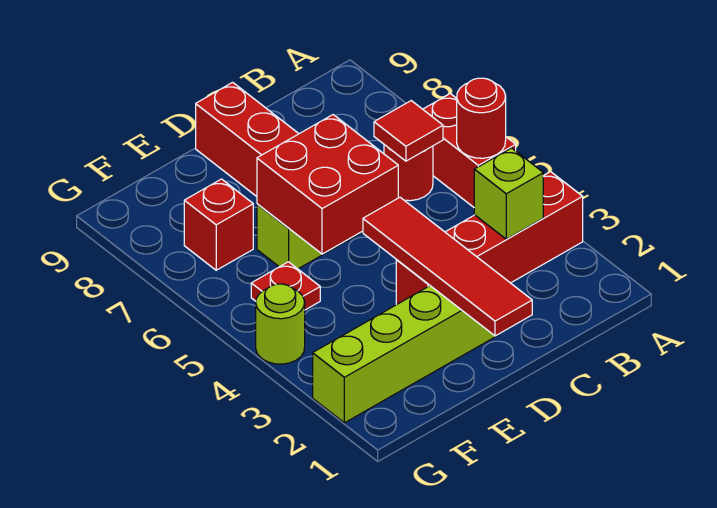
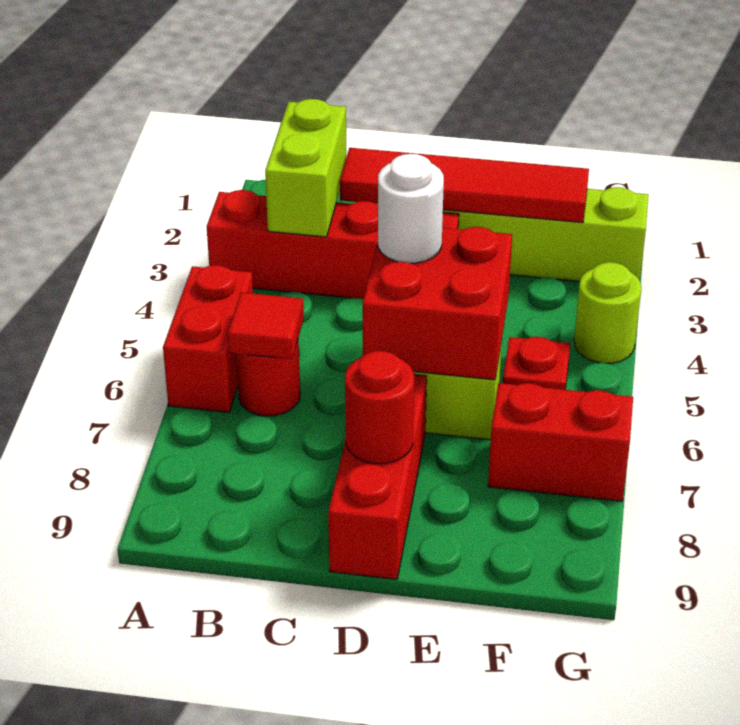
red 1x1 round brick [457,78,506,158] -> red 1x1 round brick moved to [345,351,414,464]
lime 1x1 brick [474,148,543,239] -> lime 1x2 brick [265,99,346,237]
red 1x4 tile [363,197,532,336] -> red 1x4 tile turned to [340,148,589,223]
none -> white 1x1 round brick [378,154,444,263]
red 1x1 brick [184,179,253,270] -> red 1x2 brick [488,383,633,501]

